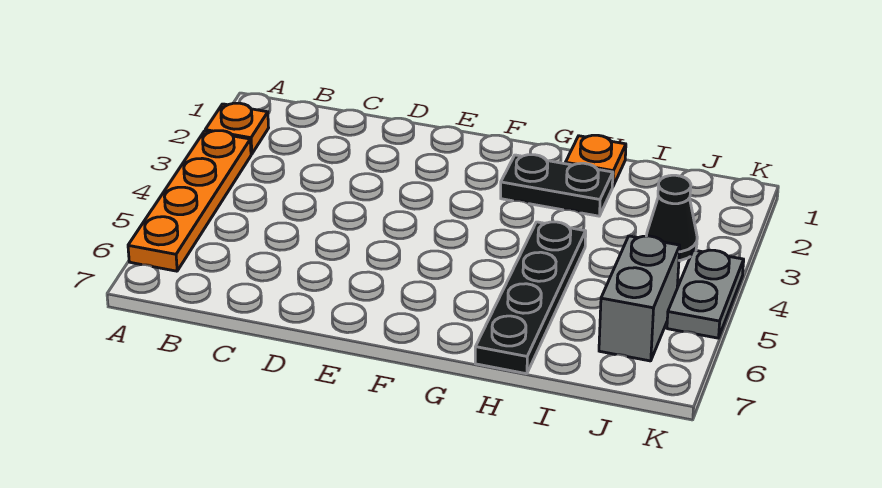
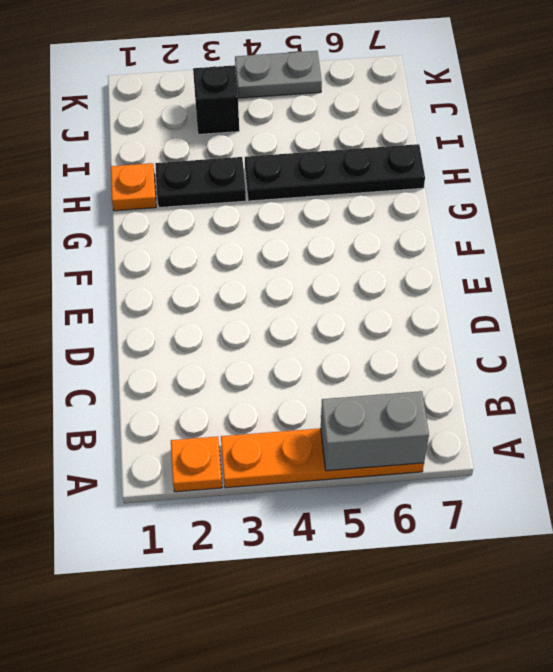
black 1x2 plate [501,155,613,216] -> black 1x2 plate turned to [155,157,246,207]
black 1x1 cone [647,175,697,261] -> black 1x1 brick [193,65,239,134]
grey 1x2 brick [599,236,680,361] -> grey 1x2 brick moved to [321,391,429,471]

